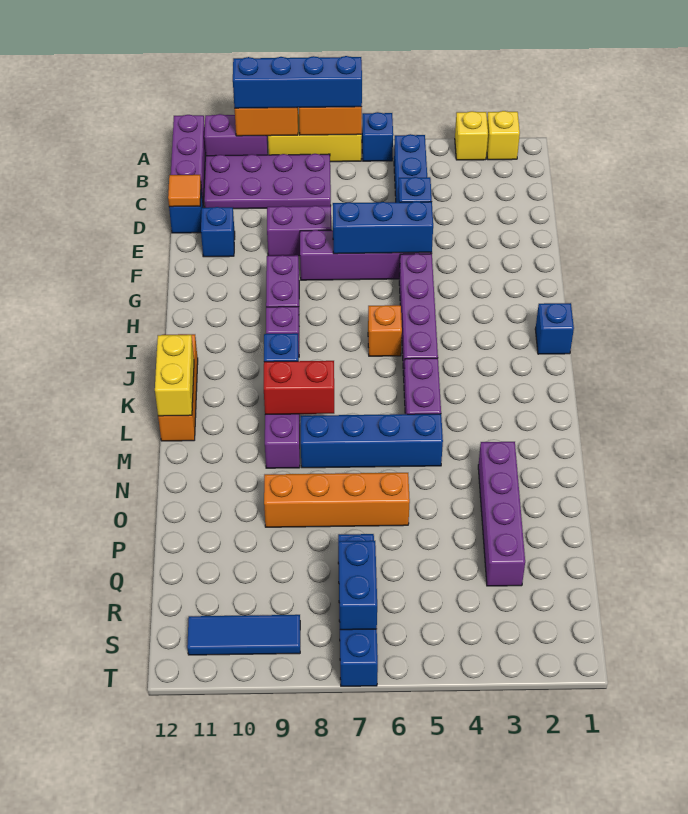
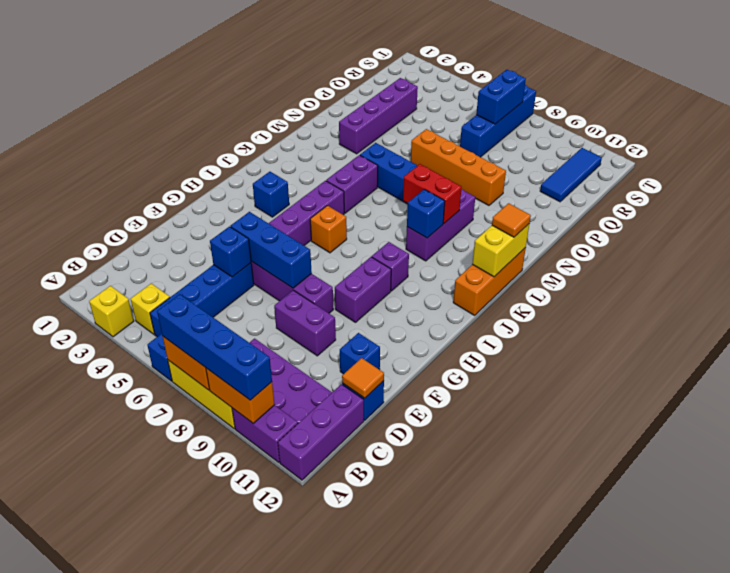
yellow 1x1 brick [487,111,520,160] -> yellow 1x1 brick moved to [131,284,170,334]
blue 1x1 brick [535,303,574,354] -> blue 1x1 brick moved to [253,172,289,217]
none -> orange 1x1 tile [492,203,531,237]
blue 1x3 tile [187,615,300,655] -> blue 1x3 tile turned to [540,148,602,202]

